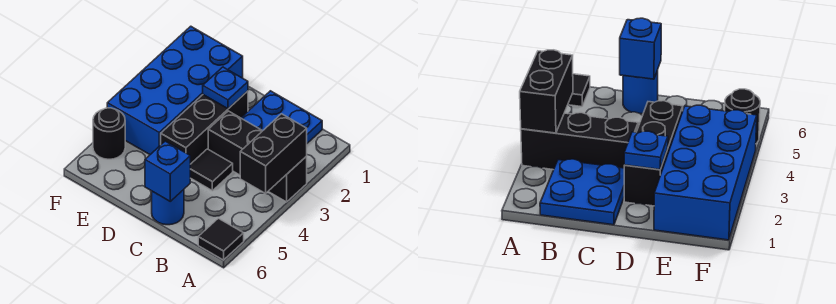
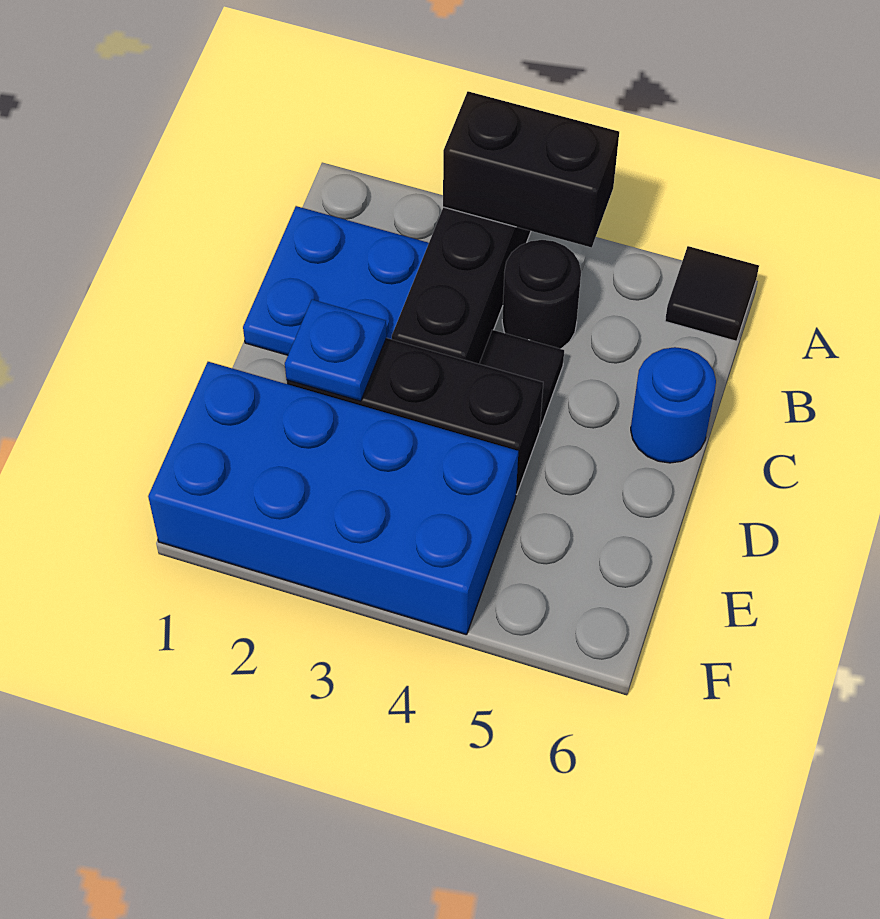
blue 1x1 brick [145,141,190,201] -> none
black 1x1 round brick [93,108,125,159] -> black 1x1 round brick moved to [502,240,581,349]

